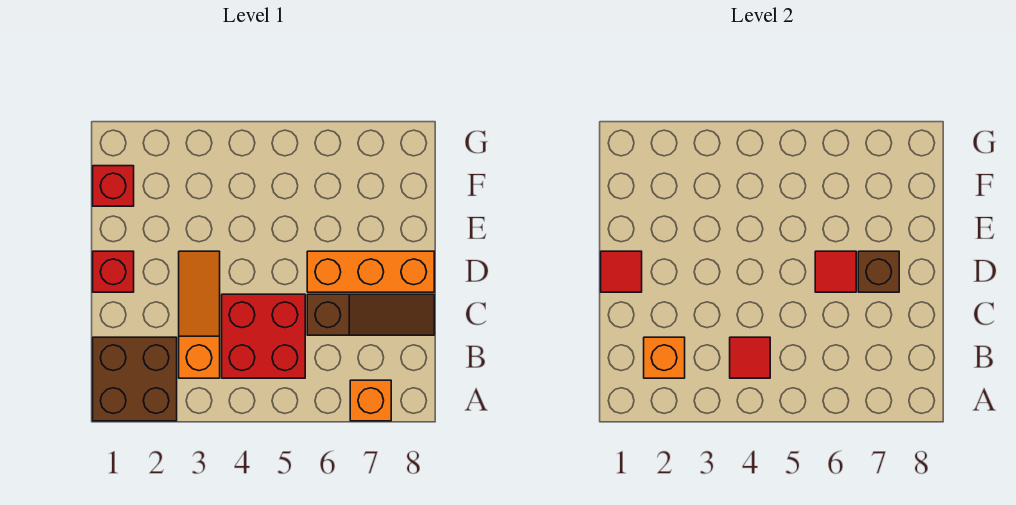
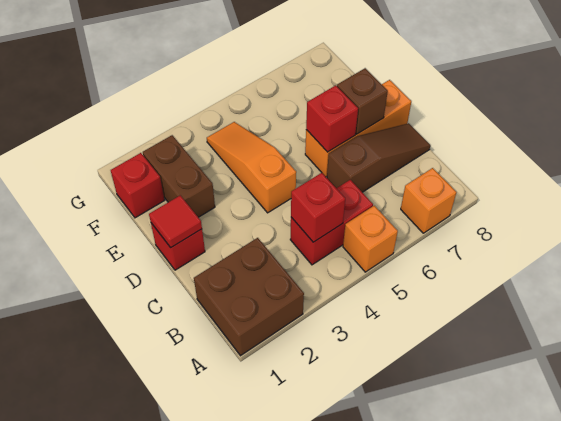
orange 1x1 brick [644,337,685,378] -> orange 1x1 brick moved to [343,206,398,272]
orange 1x3 slope [179,251,220,378] -> orange 1x3 slope moved to [207,122,296,213]
red 2x2 brick [222,294,305,378] -> red 1x2 brick [290,180,373,265]
red 1x1 tile [730,337,770,378] -> red 1x1 brick [291,173,345,242]
red 1x1 tile [815,251,856,292] -> red 1x1 brick [306,85,358,152]
none -> brown 1x2 brick [143,135,215,217]

